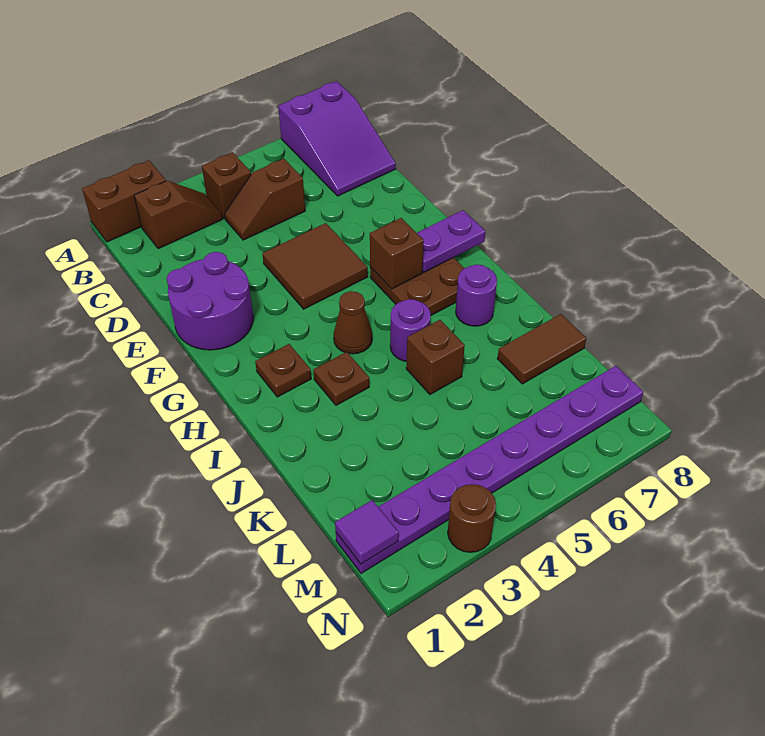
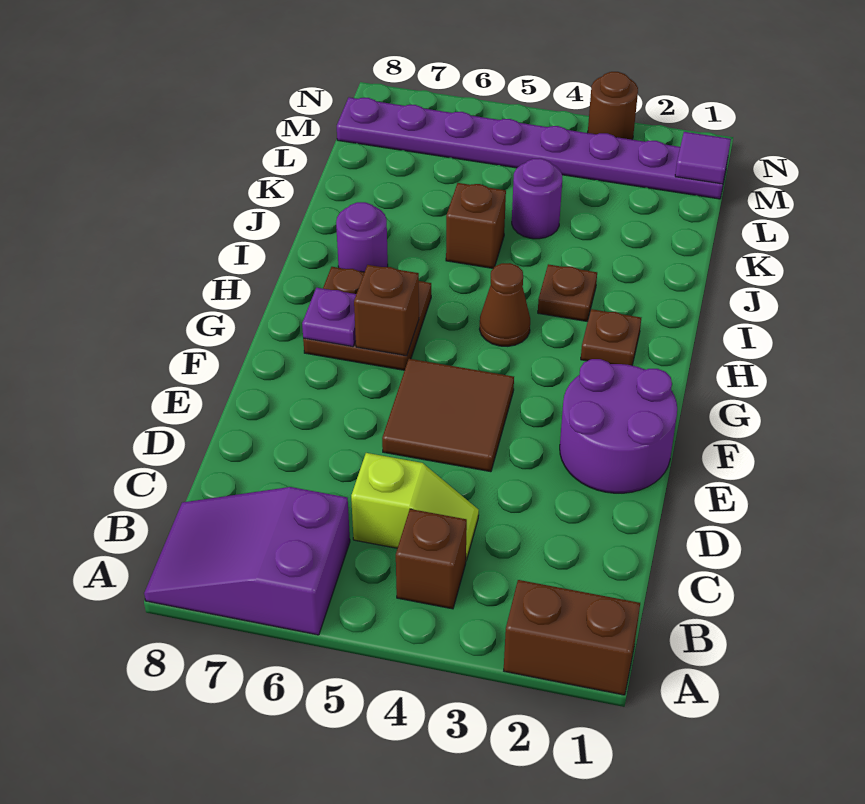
purple 2x3 slope [278,81,396,196] -> purple 2x3 slope turned to [144,487,350,635]
brown 1x2 slope [134,181,223,249] -> none
brown 1x2 slope [224,159,305,240] -> lime 1x2 slope [351,453,479,560]
purple 1x2 plate [417,210,485,272] -> purple 1x1 plate [302,288,356,347]
purple 1x1 round brick [390,299,431,361] -> purple 1x1 round brick moved to [512,158,563,239]
brown 1x2 tile [497,314,586,384] -> none

